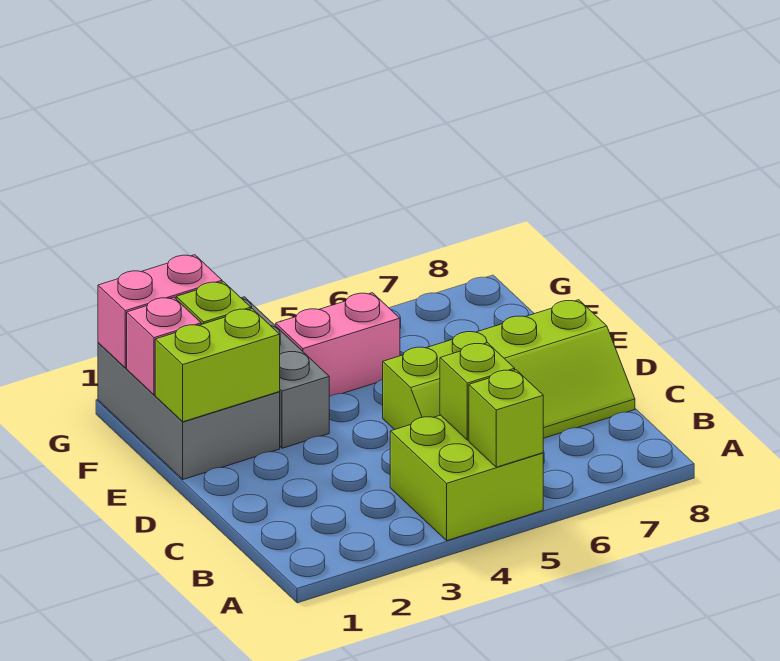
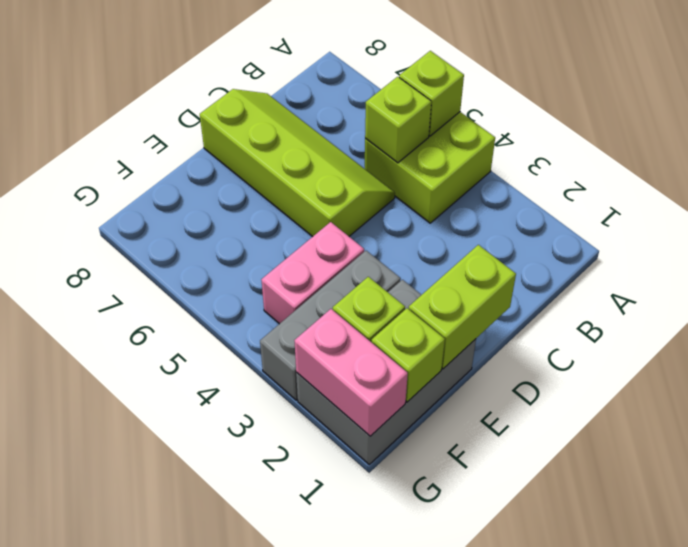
lime 1x2 brick [155,309,280,422] -> lime 1x2 brick turned to [409,245,516,369]
pink 1x1 brick [127,297,201,395] -> lime 1x1 brick [372,308,445,402]
pink 1x2 brick [276,293,400,397] -> pink 1x2 brick turned to [261,222,364,324]

